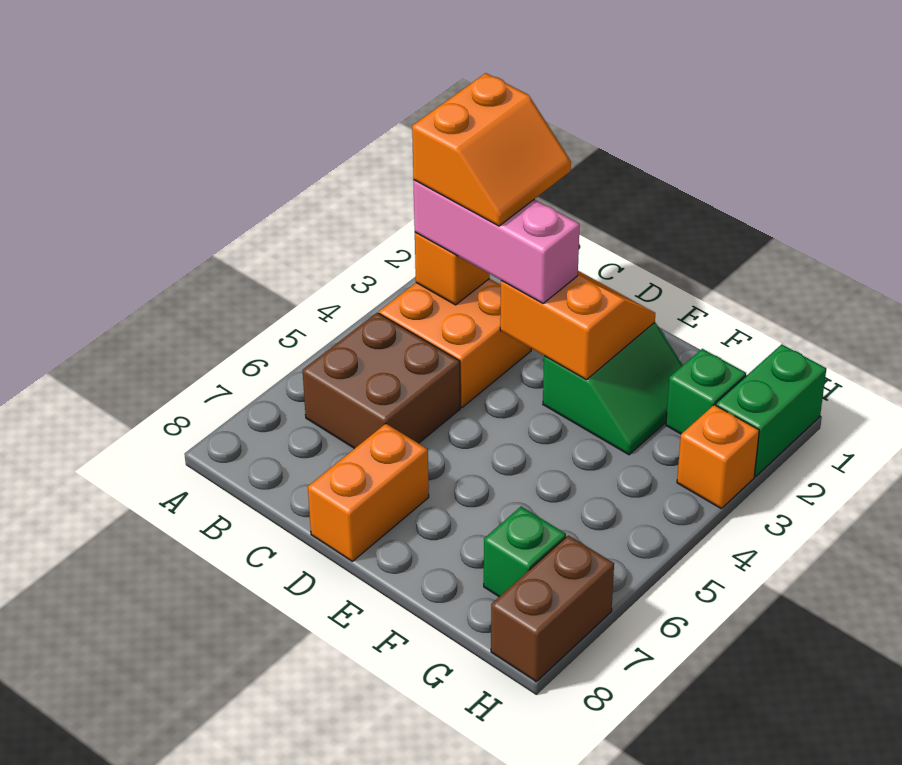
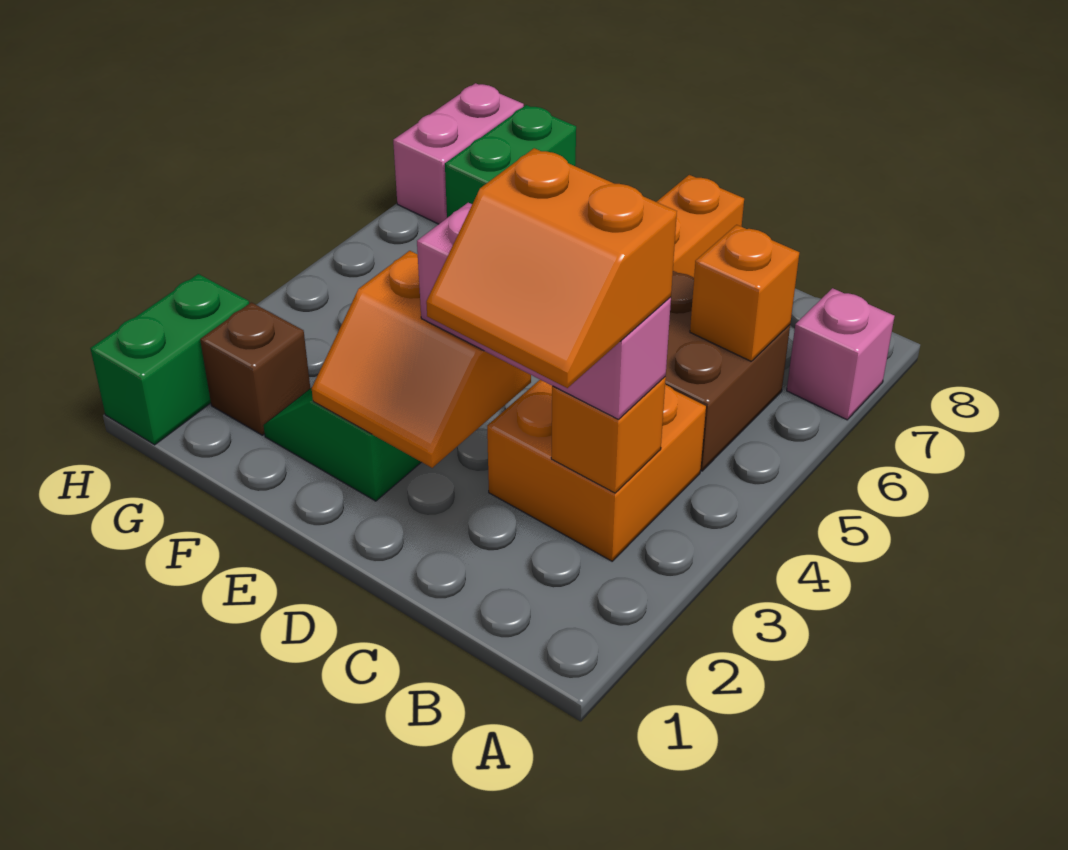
none -> pink 1x1 brick [787,288,895,420]
orange 2x2 slope [412,73,571,226] -> orange 2x2 slope turned to [426,148,677,388]
green 1x1 brick [666,349,746,434] -> brown 1x1 brick [200,302,310,435]
green 1x1 brick [484,506,566,597] -> green 1x2 brick [445,105,576,218]
orange 1x1 brick [677,405,759,508] -> orange 1x1 brick moved to [690,225,799,361]
brown 1x2 brick [491,535,614,681] -> pink 1x2 brick [393,83,524,224]

